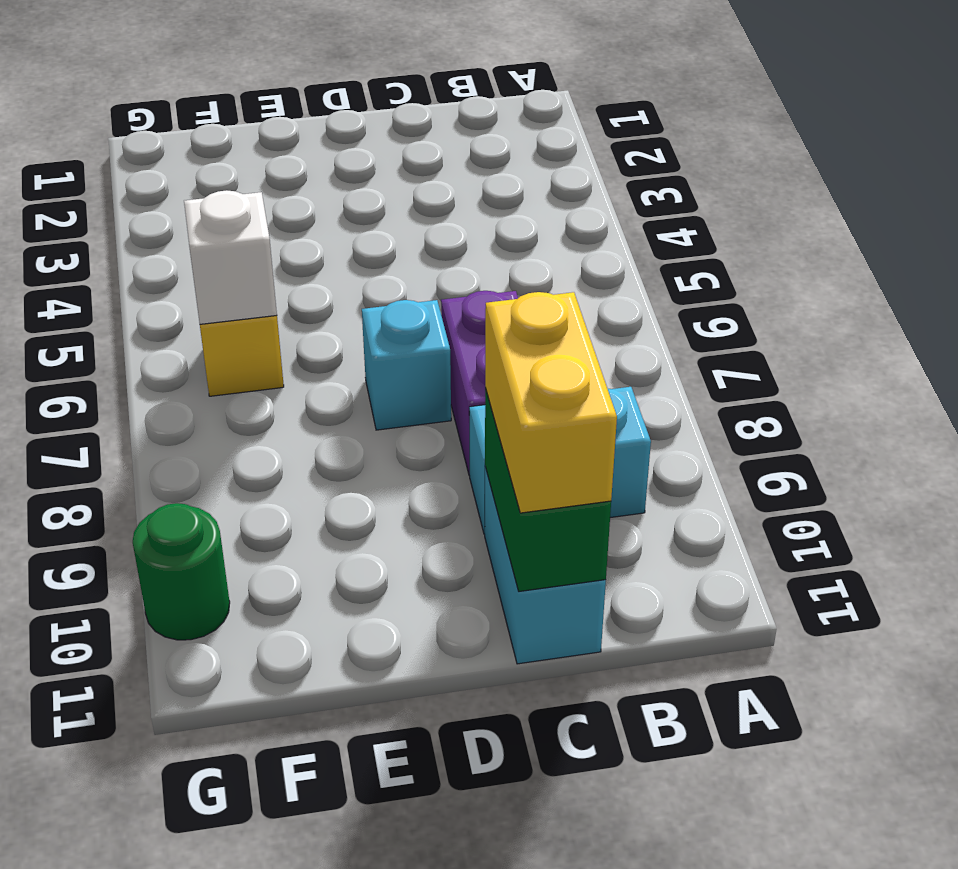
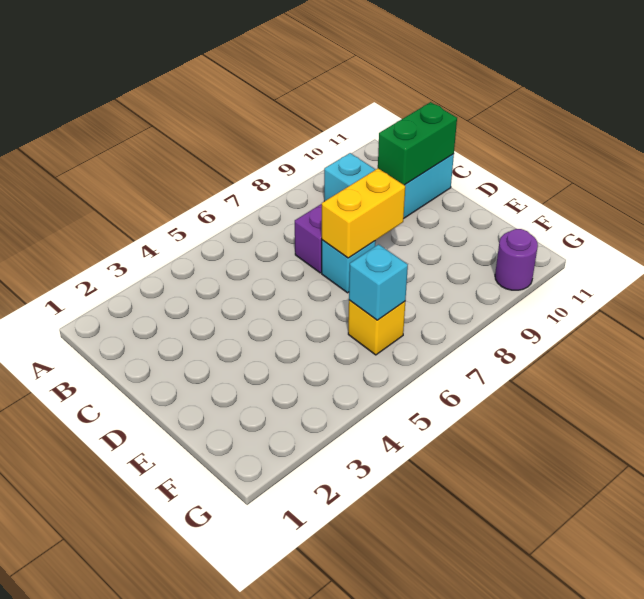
yellow 1x2 brick [485,292,617,513] -> yellow 1x2 brick moved to [322,169,405,258]
white 1x1 brick [184,190,277,324] -> cyan 1x1 brick [349,244,408,320]
green 1x1 round brick [133,503,230,640] -> purple 1x1 round brick [495,229,538,290]

